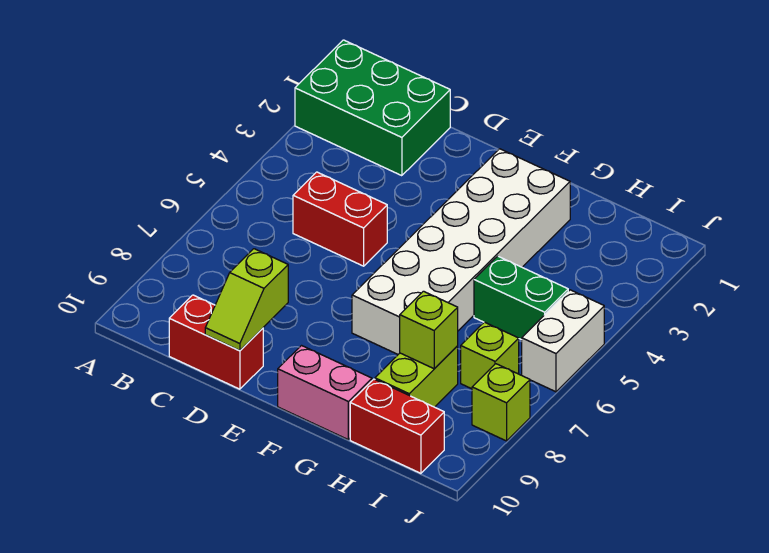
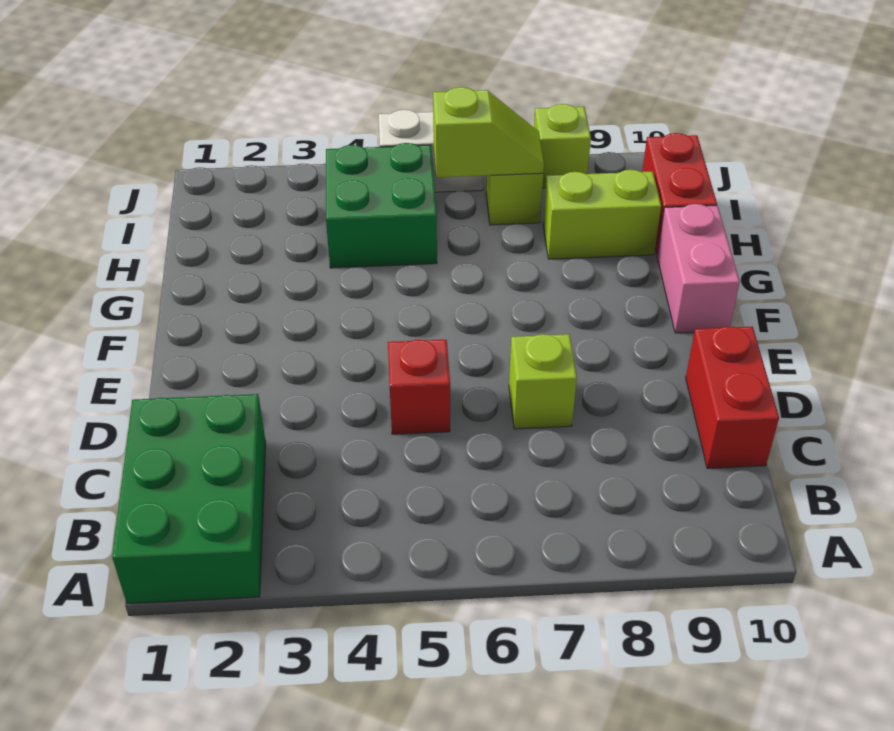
red 1x2 brick [293,172,387,266] -> red 1x1 brick [388,340,450,434]
lime 1x2 slope [205,249,288,351] -> lime 1x2 slope moved to [433,87,544,177]
white 2x6 brick [352,149,570,354] -> none
green 1x2 brick [474,256,568,340] -> green 2x2 brick [326,143,437,268]
lime 1x1 brick [400,291,458,369] -> lime 1x1 brick moved to [509,334,577,429]

